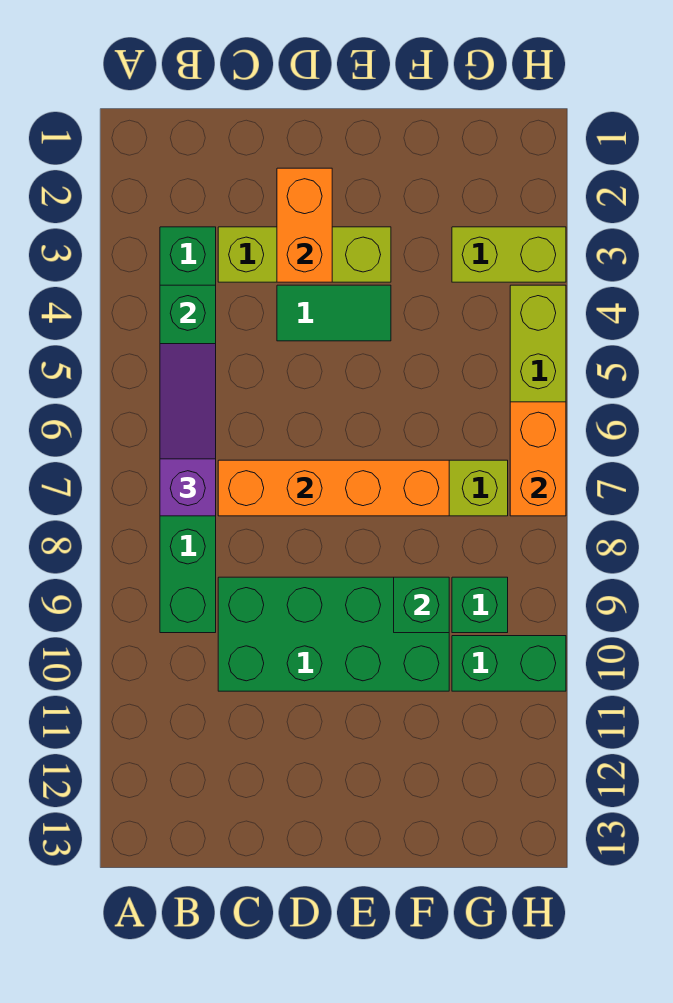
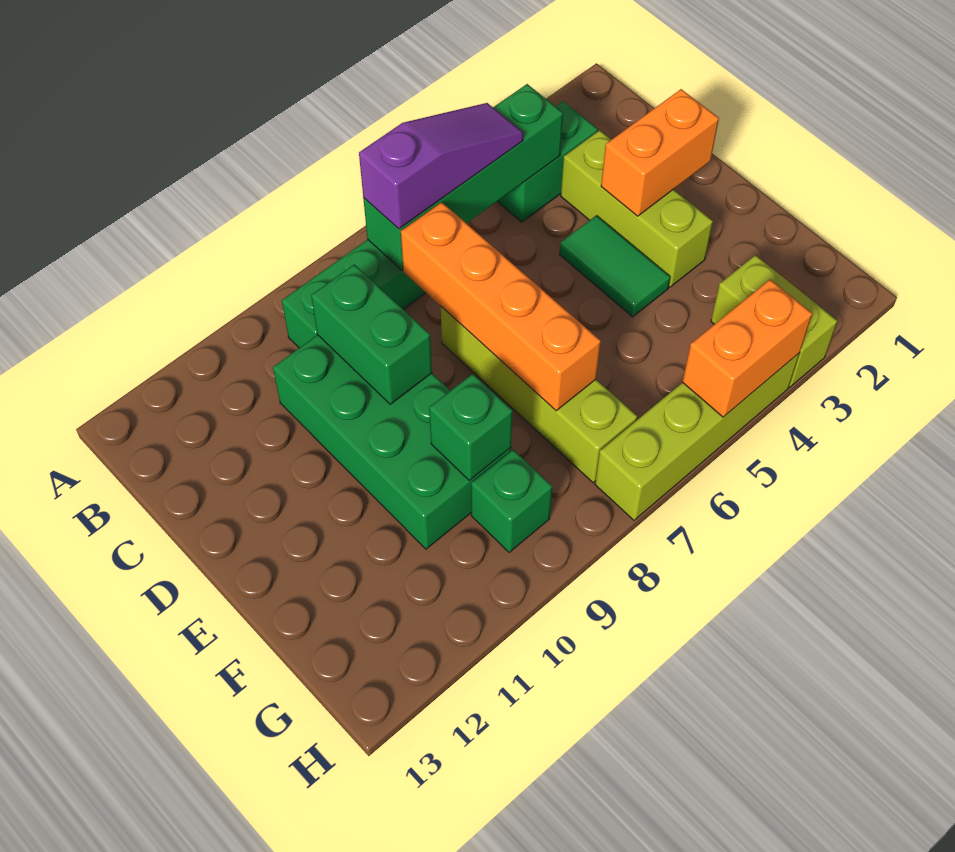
green 1x2 brick [452,636,566,691] -> green 1x2 brick moved to [311,264,432,404]
orange 1x2 brick [510,402,566,516] -> orange 1x2 brick moved to [683,280,812,417]

